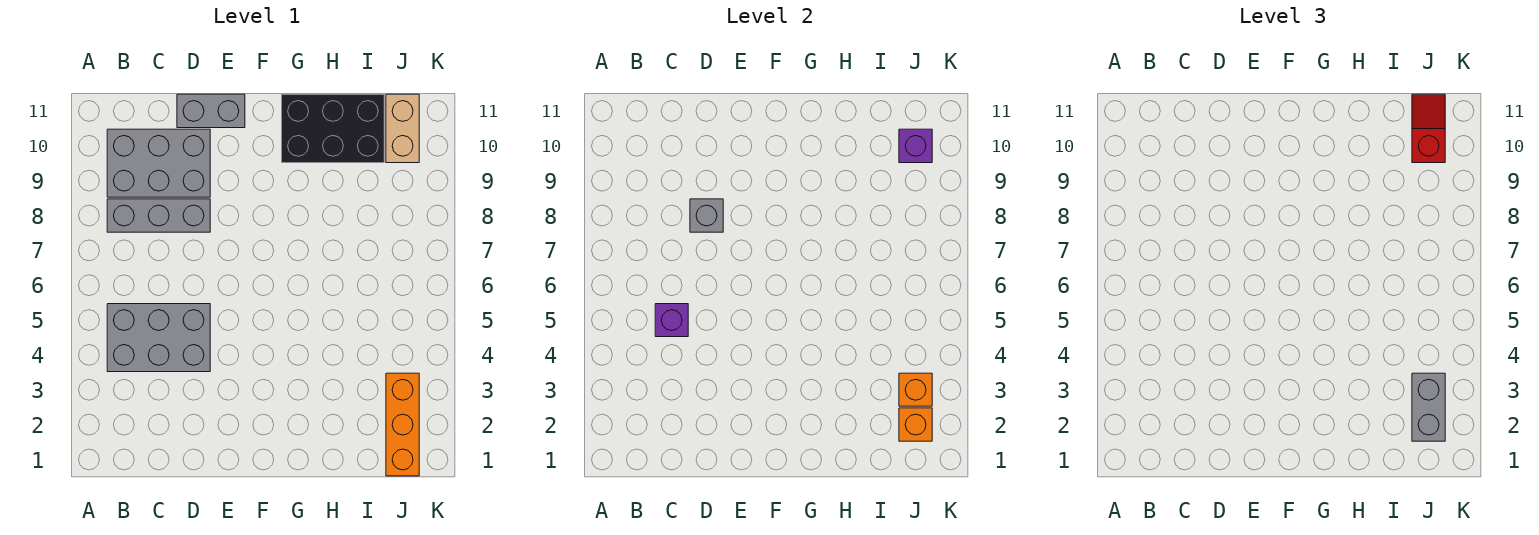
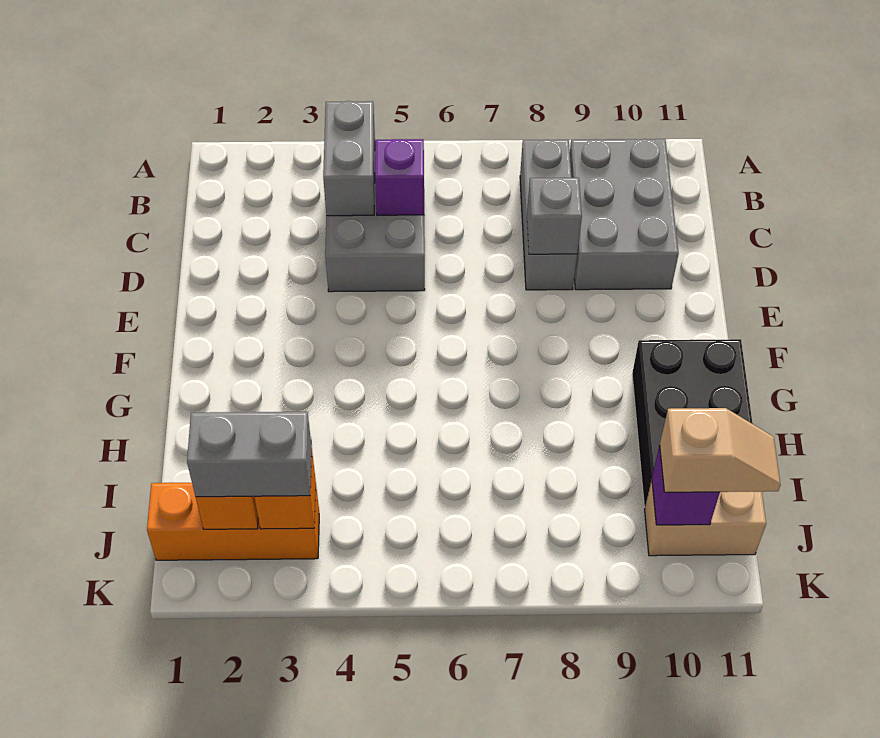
grey 1x2 brick [177,94,245,128] -> grey 1x2 brick moved to [323,101,375,216]
red 1x2 slope [1412,94,1445,163] -> tan 1x2 slope [660,408,781,492]

